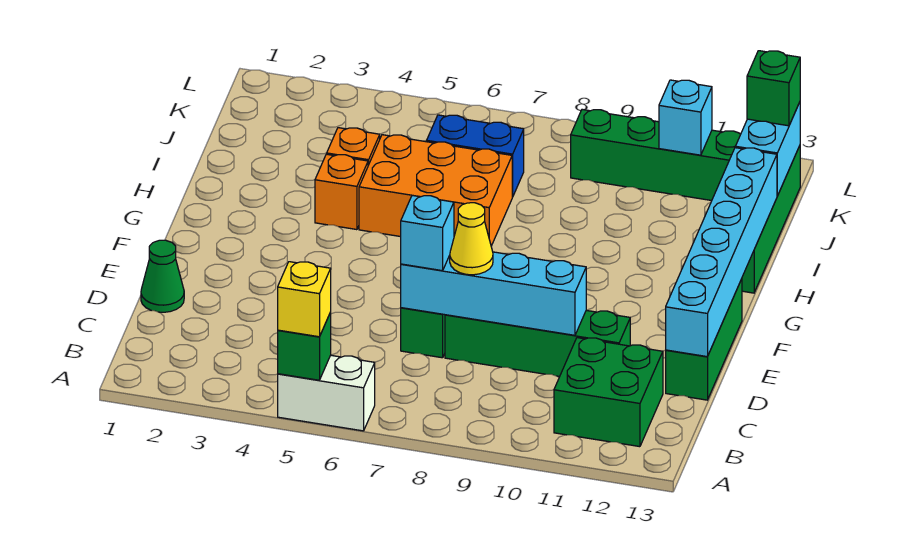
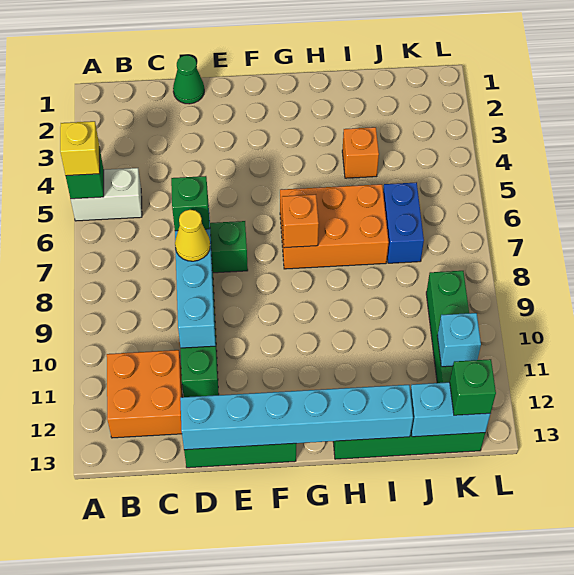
white 1x2 brick [278,355,375,431] -> white 1x2 brick turned to [71,168,142,221]
green 2x2 brick [554,338,663,447] -> orange 2x2 brick [107,350,182,438]
cyan 1x1 brick [401,195,454,271] -> green 1x1 brick [171,176,210,231]
orange 1x1 brick [315,154,368,230] -> orange 1x1 brick moved to [282,194,319,248]
orange 2x3 brick [359,135,512,246] -> orange 2x3 brick turned to [280,184,389,269]

